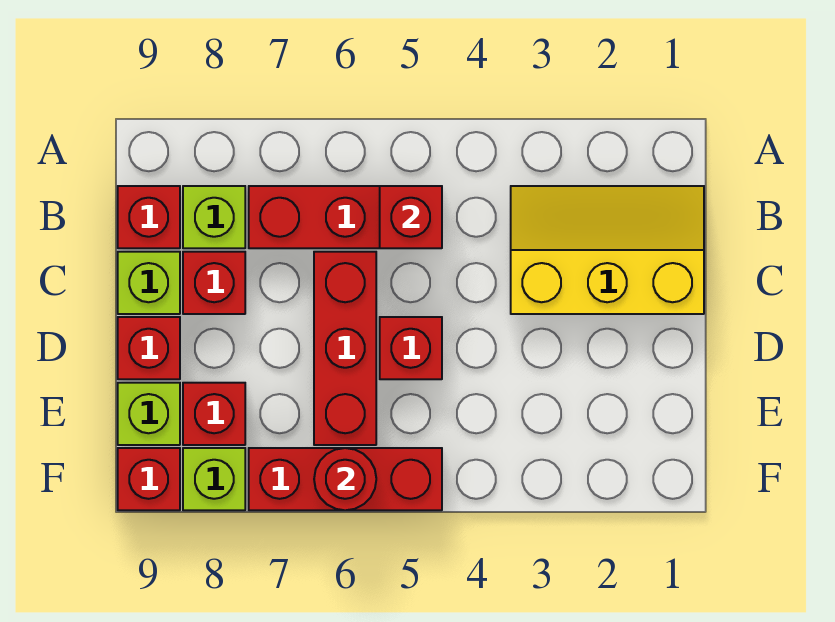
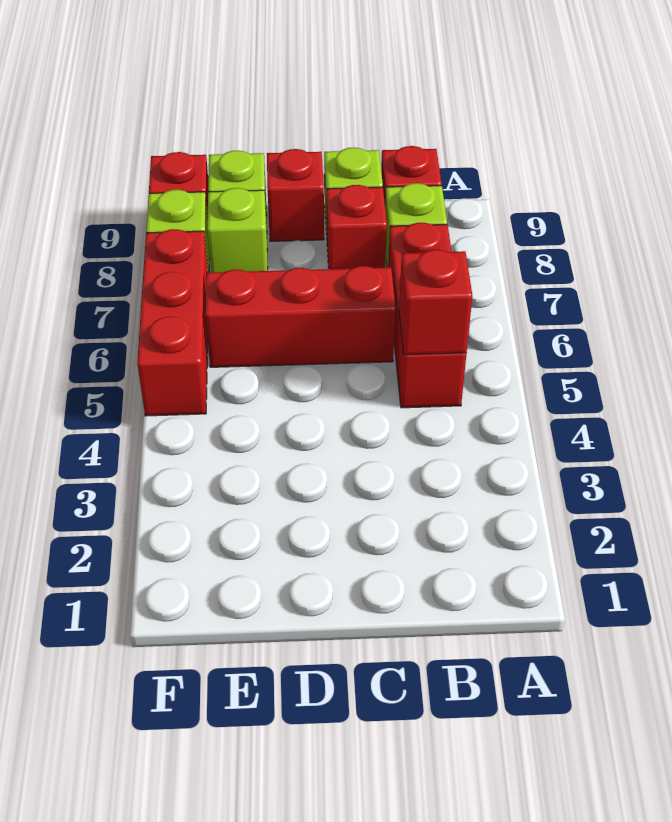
yellow 2x3 slope [511,186,704,314] -> none
red 1x1 brick [380,317,442,379] -> none
red 1x1 brick [183,383,245,445] -> lime 1x1 brick [207,188,268,273]
red 1x1 round brick [314,448,376,510] -> none

